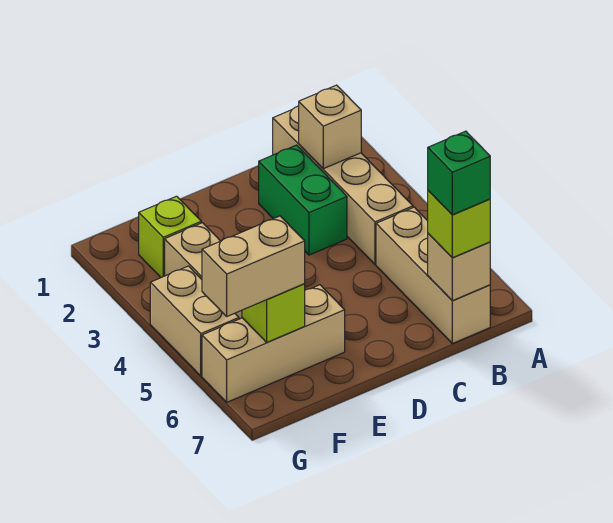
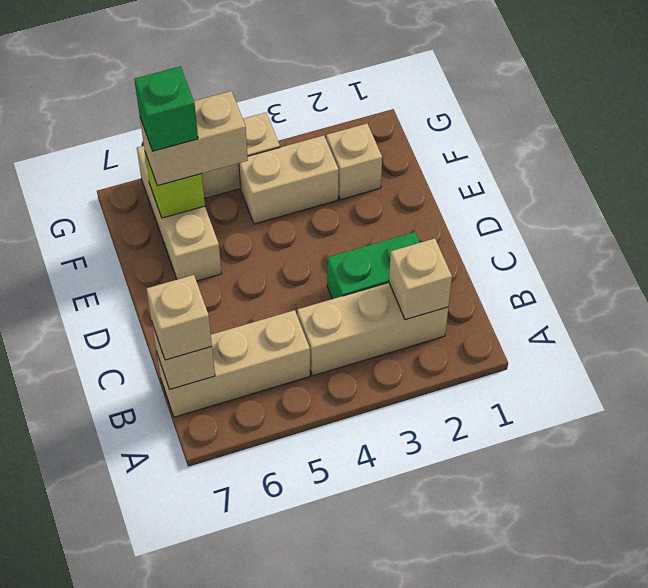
tan 1x4 brick [273,106,413,264] -> tan 1x3 brick [297,283,448,376]
lime 1x1 brick [428,191,490,258] -> tan 1x1 brick [147,275,212,360]
green 1x1 brick [428,131,490,215] -> green 1x1 brick moved to [134,66,198,151]
lime 1x1 brick [139,196,201,277] -> tan 1x1 brick [326,123,382,200]
tan 1x2 brick [202,216,305,316] -> tan 1x2 brick turned to [140,91,248,186]

